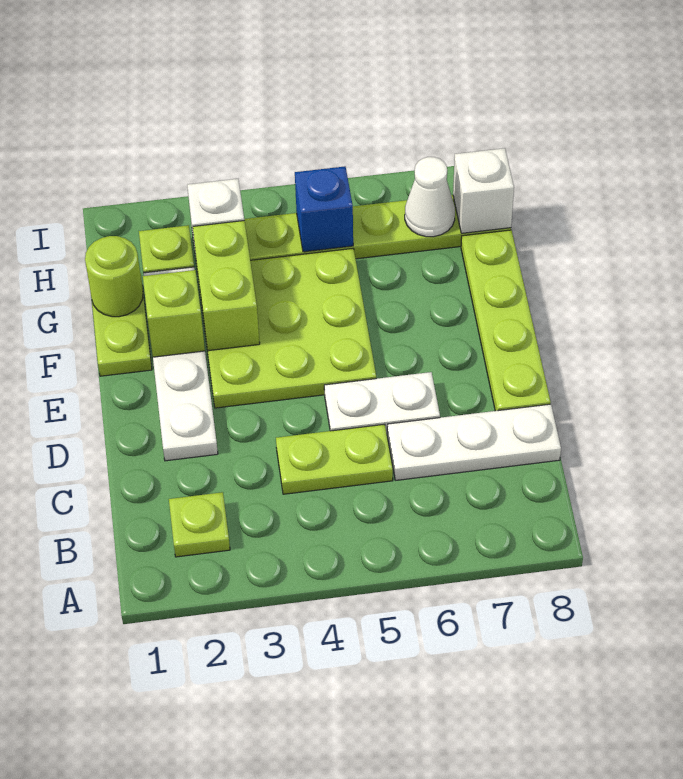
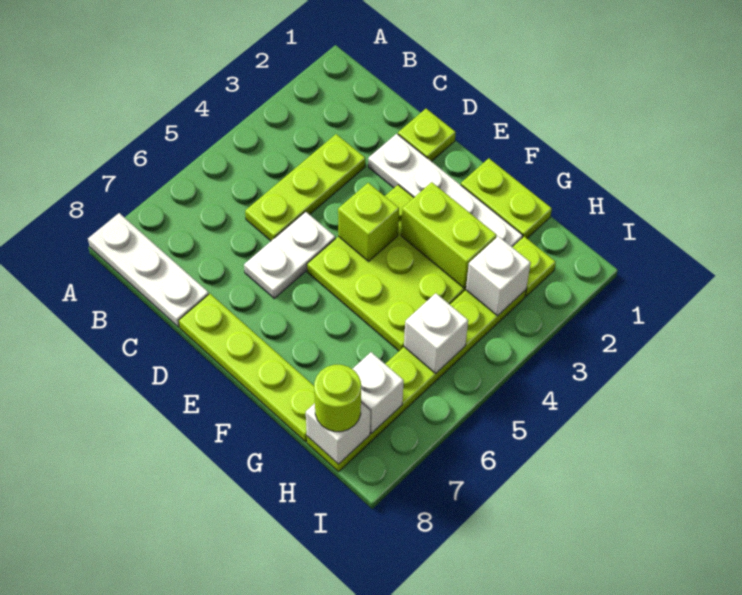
lime 1x1 plate [169,492,230,557] -> lime 1x1 plate moved to [398,109,456,162]
lime 1x2 plate [276,424,393,494] -> lime 1x3 plate [245,134,365,241]
white 1x3 plate [387,404,561,480] -> white 1x3 plate turned to [88,213,209,327]
lime 1x1 brick [143,270,205,357] -> lime 1x1 brick moved to [338,183,399,261]
lime 1x1 round brick [85,236,143,317] -> lime 1x1 round brick moved to [314,365,361,432]
blue 1x1 brick [295,166,353,252] -> white 1x1 brick [404,293,468,374]
white 1x1 cone [405,157,455,237] -> white 1x1 brick [353,352,404,434]

